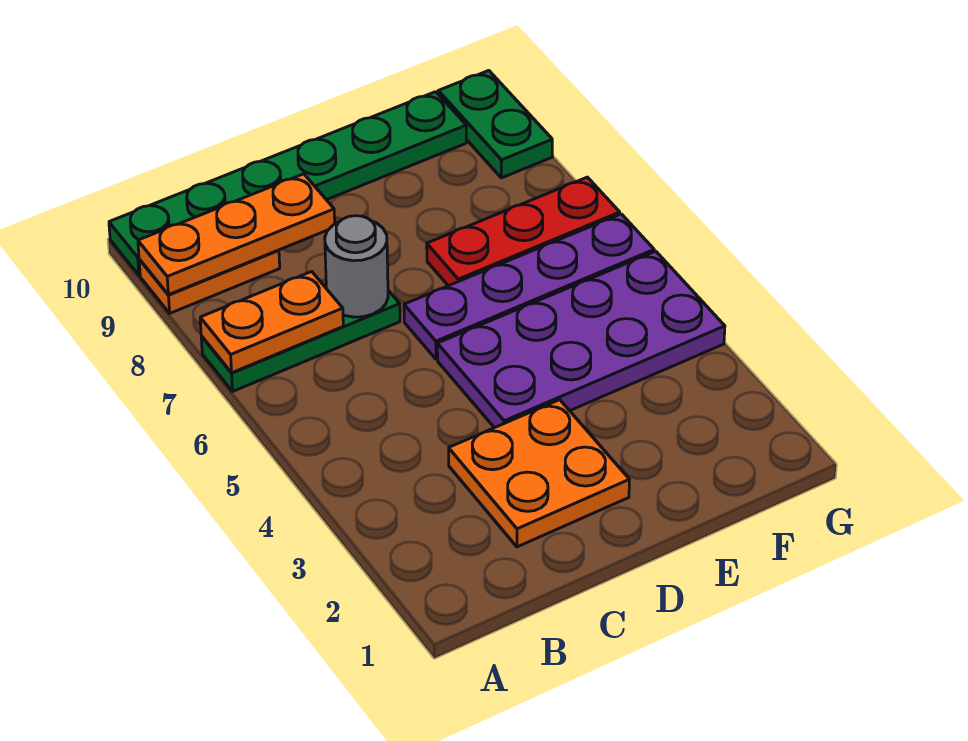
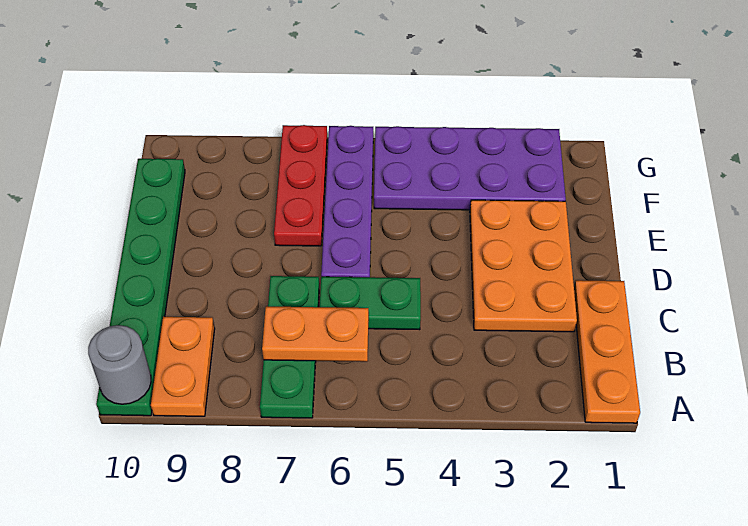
orange 1x2 plate [200,272,343,373] -> orange 1x2 plate turned to [262,306,369,362]
orange 1x3 plate [138,174,335,295] -> orange 1x3 plate moved to [574,280,640,423]
orange 2x2 plate [449,400,630,547] -> orange 2x3 plate [470,200,577,332]
grey 1x1 round brick [325,216,388,317] -> grey 1x1 round brick moved to [88,325,151,404]
purple 2x4 plate [437,251,725,428] -> purple 2x4 plate turned to [374,126,566,210]
green 1x2 plate [438,71,552,178] -> green 1x2 plate moved to [320,277,421,330]

